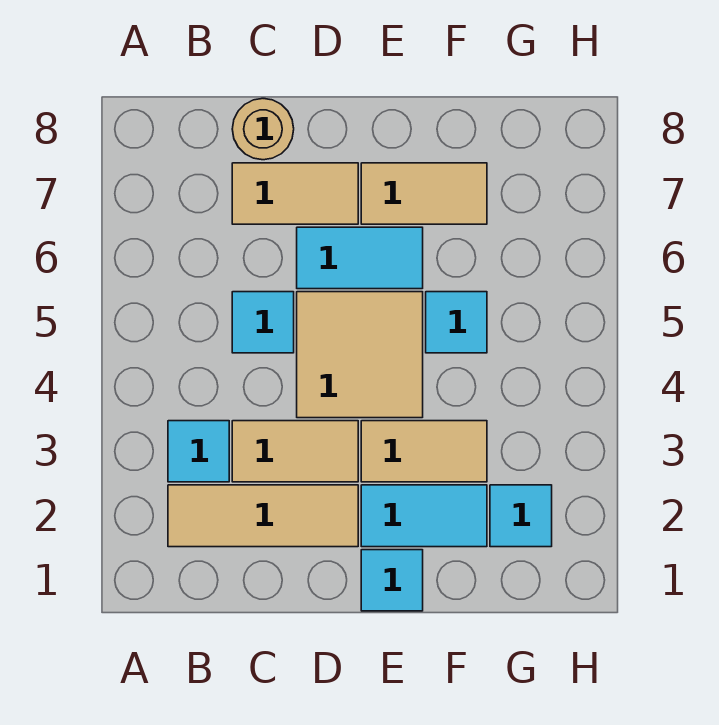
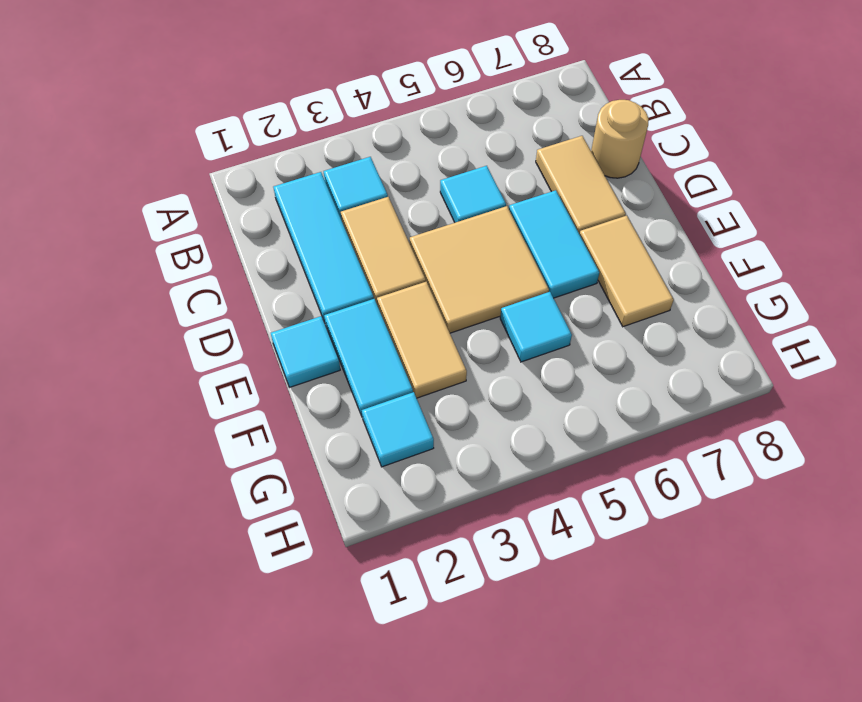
tan 1x3 tile [168,485,358,547] -> cyan 1x3 tile [274,172,374,322]

